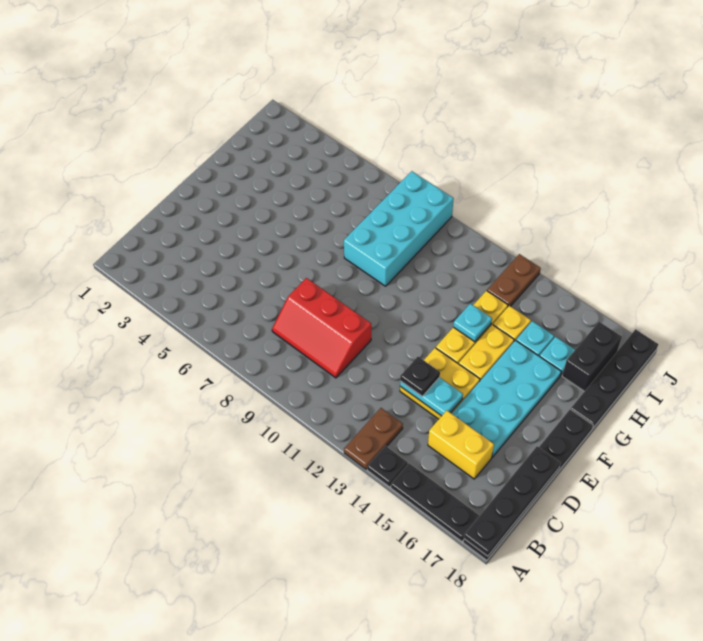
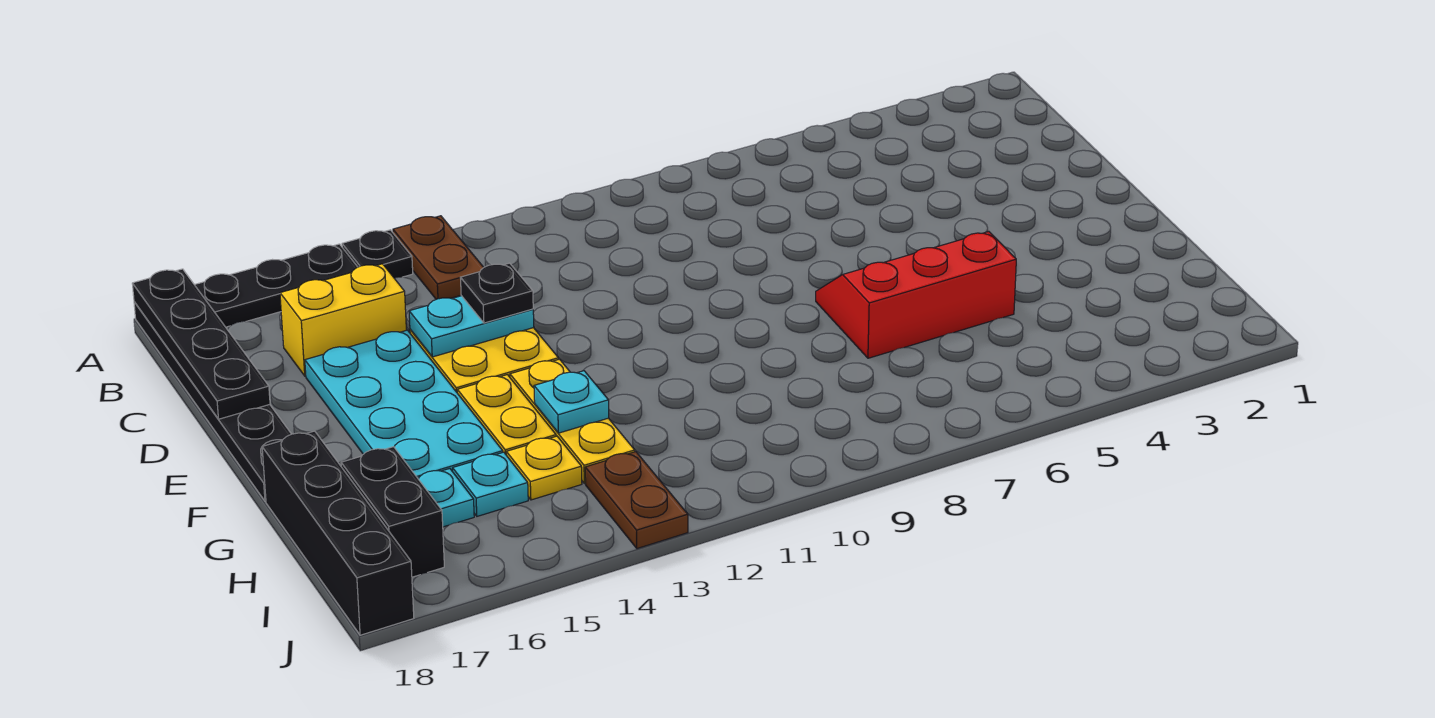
red 2x3 slope [272,278,371,378] -> red 2x3 slope moved to [816,232,1016,358]
cyan 2x4 brick [344,171,454,286] -> none
black 1x4 plate [571,329,658,429] -> black 1x4 brick [262,431,414,635]

